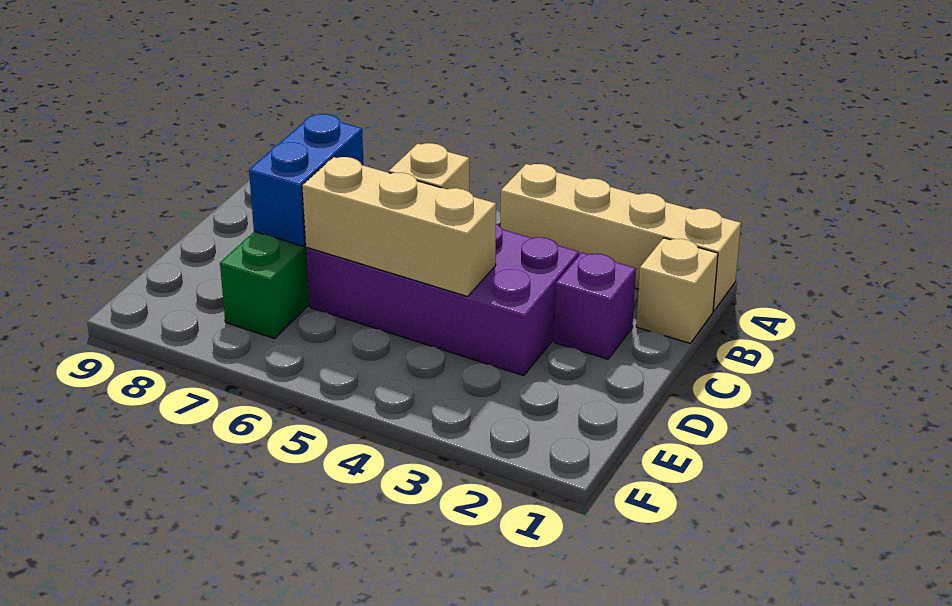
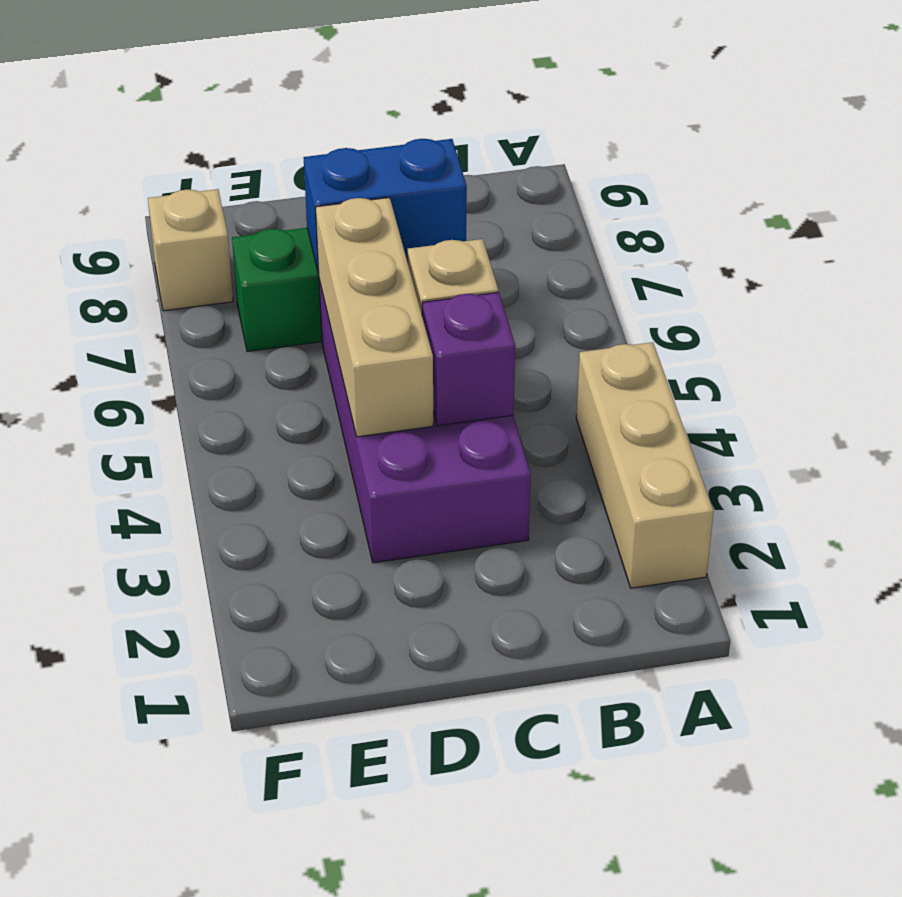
tan 1x4 brick [501,164,741,311] -> tan 1x3 brick [576,342,714,588]
tan 1x1 brick [636,238,718,343] -> tan 1x1 brick moved to [148,189,233,311]
purple 1x1 brick [554,253,636,359] -> purple 1x1 brick moved to [422,292,515,426]

